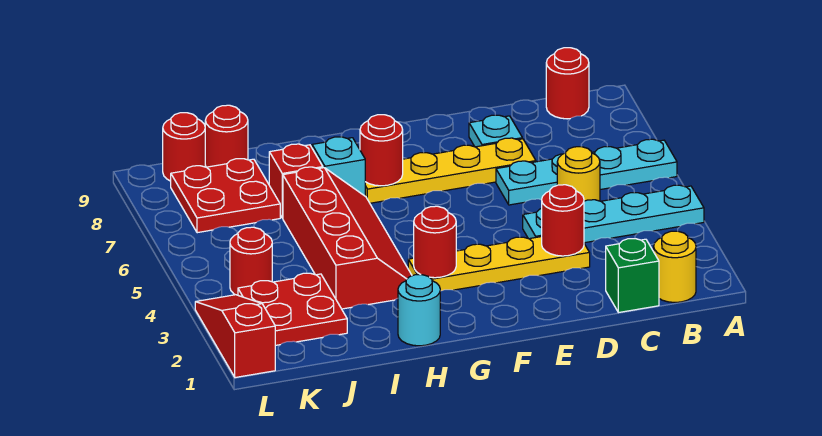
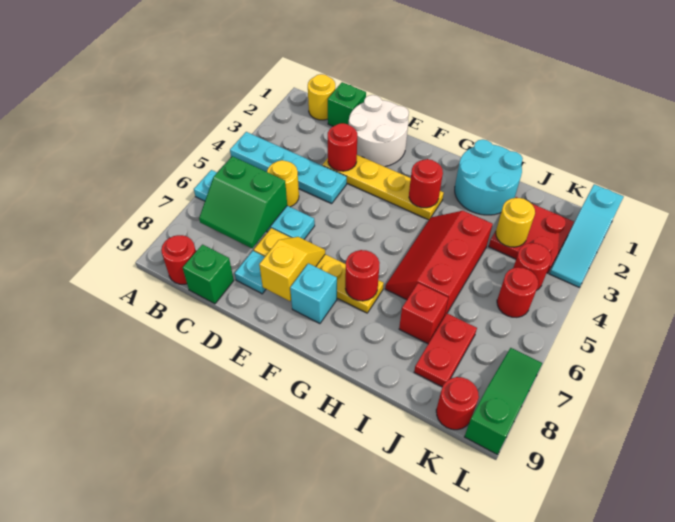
none -> green 2x2 slope [199,156,287,248]
none -> green 1x1 brick [183,245,234,304]
none -> white 2x2 round brick [349,95,409,167]
none -> yellow 1x2 slope [259,237,325,301]
cyan 1x1 round brick [398,275,440,346] -> cyan 2x2 round brick [455,139,523,215]
red 2x4 slope [283,167,412,309] -> red 2x3 slope [385,211,493,317]
cyan 1x1 brick [312,137,365,196] -> cyan 1x1 brick moved to [290,263,337,324]
none -> yellow 1x1 round brick [496,198,535,247]
red 2x2 plate [171,159,280,233] -> red 1x2 plate [414,314,477,387]
red 1x1 round brick [205,105,248,167] -> red 1x1 round brick moved to [497,267,538,317]
red 1x3 slope [195,295,275,378] -> cyan 1x3 slope [550,184,624,287]
none -> green 1x3 slope [464,348,542,455]

